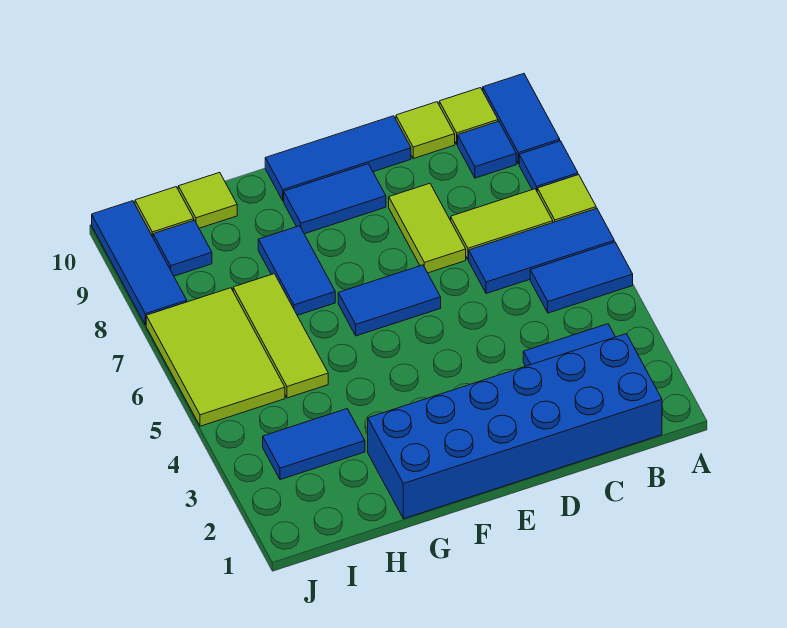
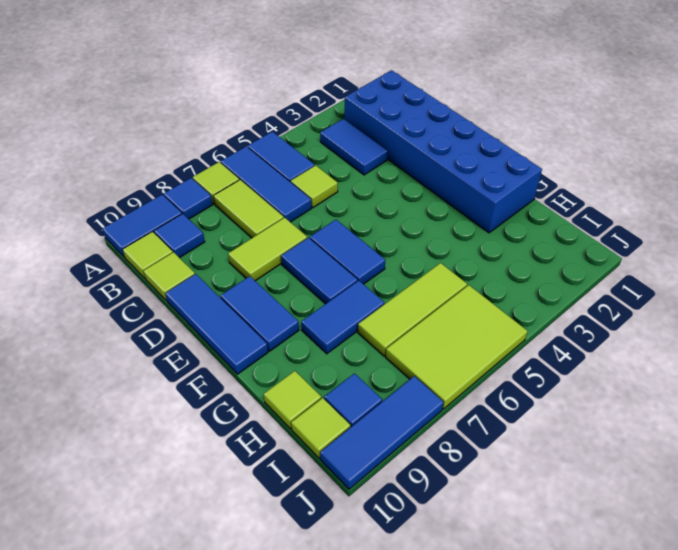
none -> lime 1x1 tile [291,165,338,208]
blue 1x2 tile [263,409,365,480] -> blue 1x2 tile moved to [281,238,358,304]

